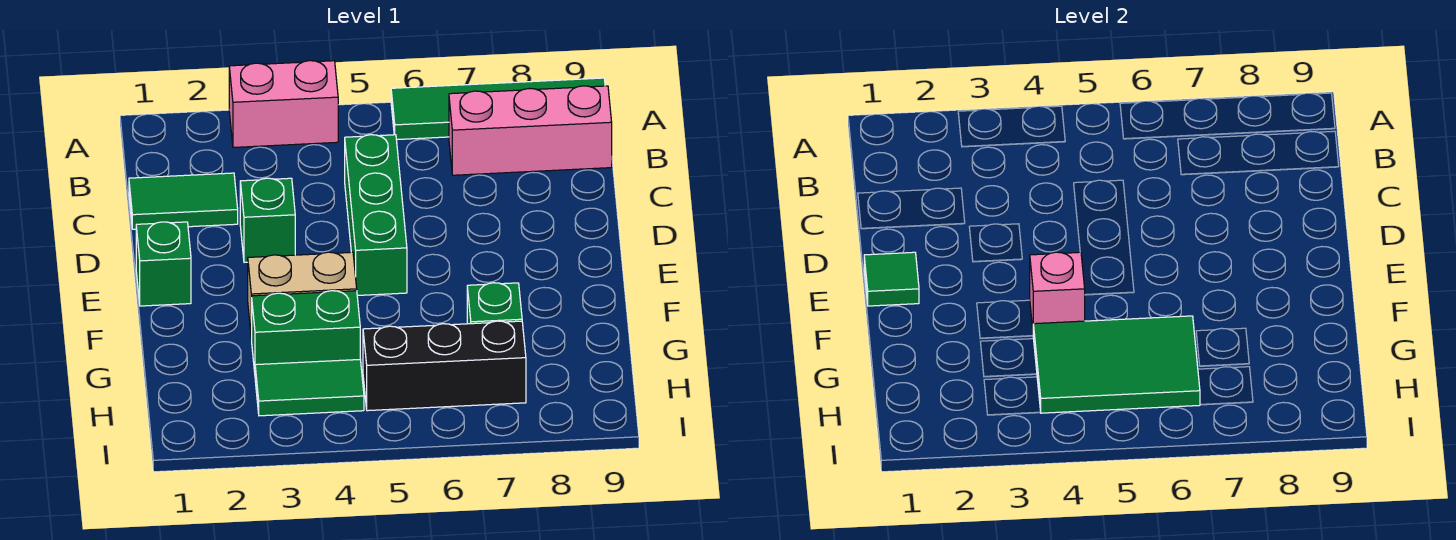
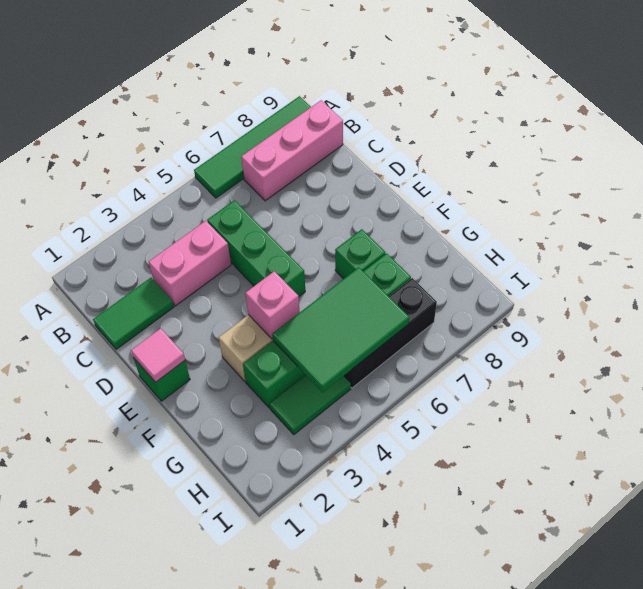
pink 1x2 brick [229,61,338,147] -> pink 1x2 brick moved to [149,221,231,306]
green 1x1 brick [240,178,295,262] -> green 1x1 brick moved to [335,229,385,279]
green 1x1 tile [864,252,919,306] -> pink 1x1 tile [131,328,185,382]

